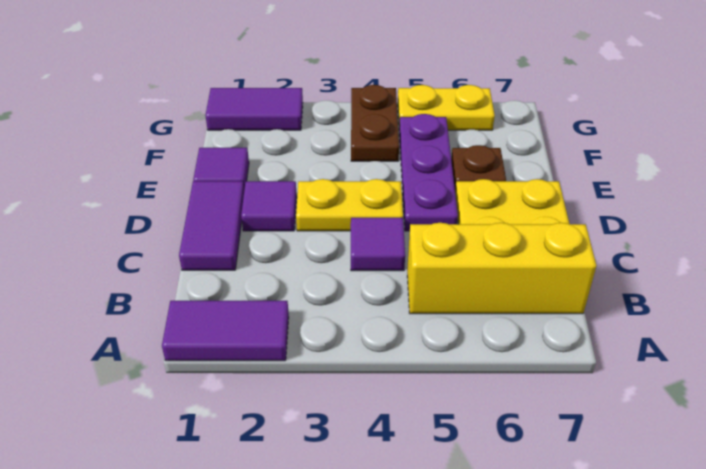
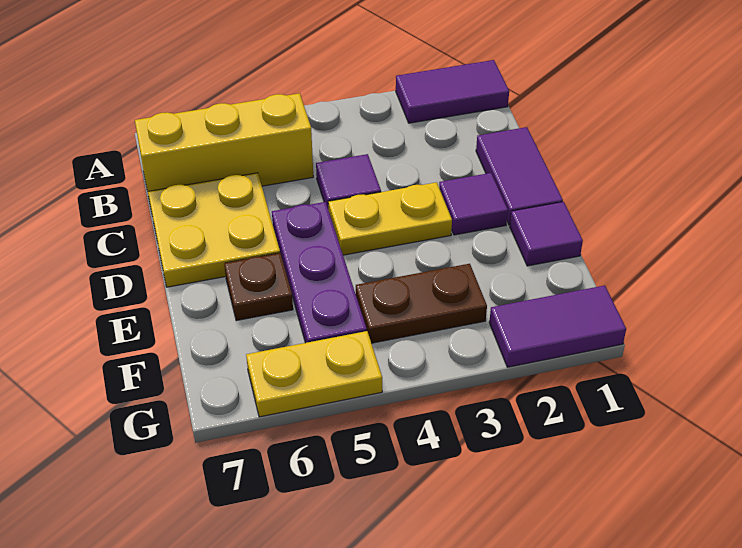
brown 1x2 plate [351,85,399,161] -> brown 1x2 plate turned to [356,264,487,343]

